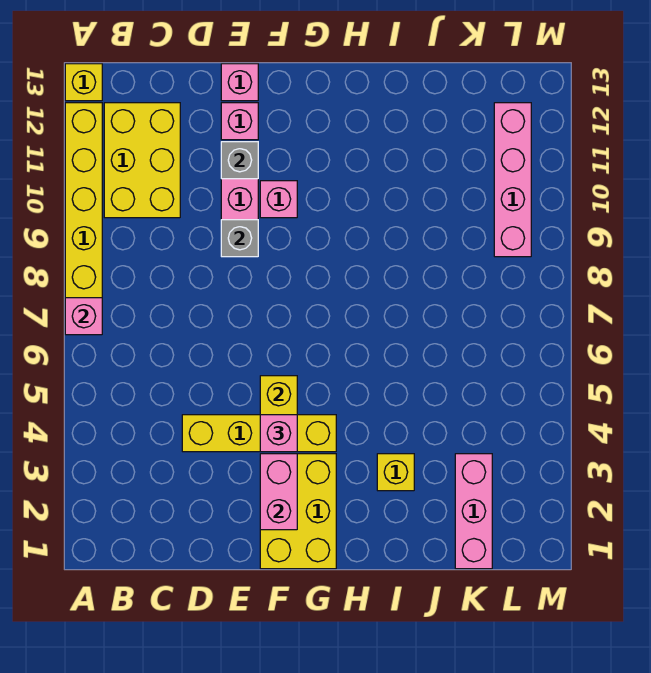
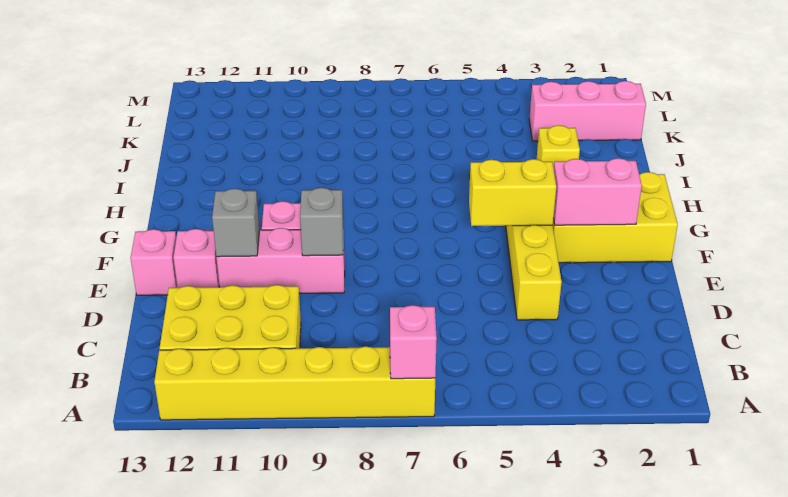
yellow 1x1 brick [65,64,102,101] -> none
pink 1x1 brick [260,415,297,452] -> none
pink 1x4 brick [494,103,531,257] -> none

